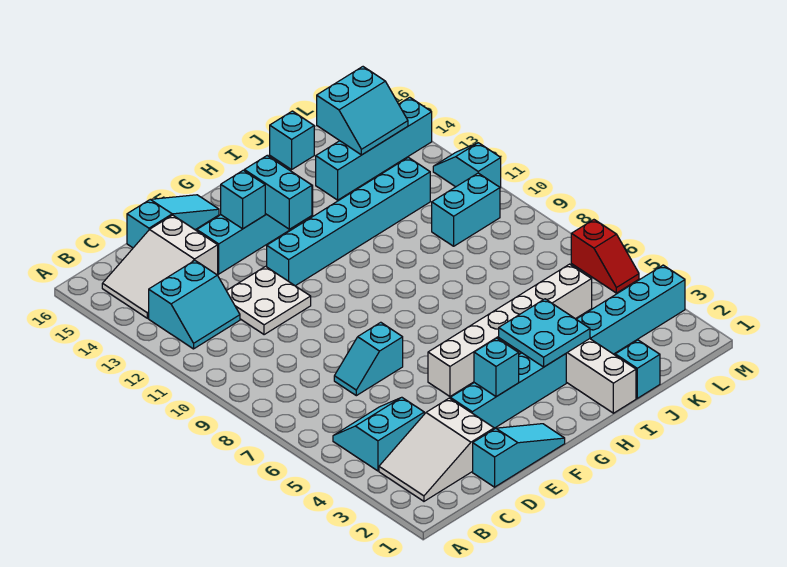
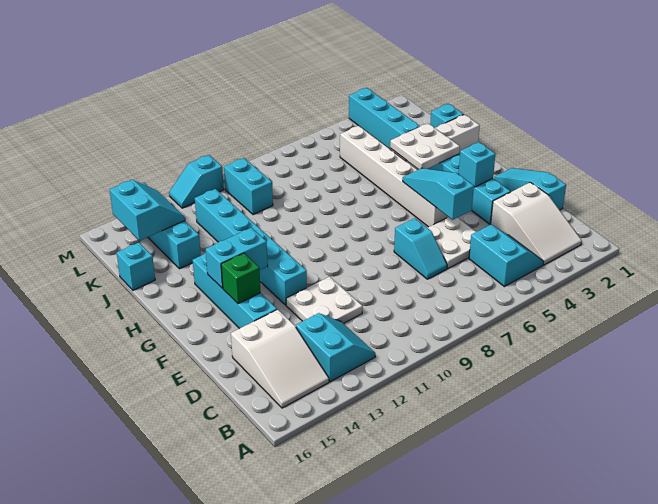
cyan 2x2 slope [333,397,424,471] -> cyan 2x2 slope turned to [469,225,544,287]
none -> white 2x2 plate [427,217,476,268]
cyan 1x3 slope [127,195,219,248] -> cyan 1x3 slope moved to [403,168,474,220]
cyan 1x1 brick [221,170,265,229] -> green 1x1 brick [221,253,261,304]
cyan 2x2 plate [499,299,590,367] -> white 2x2 plate [390,123,460,169]
red 1x2 slope [571,220,639,293] -> none

